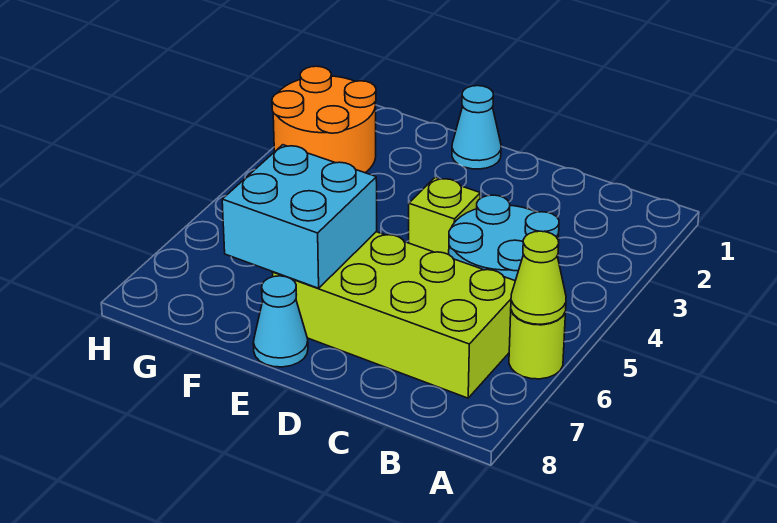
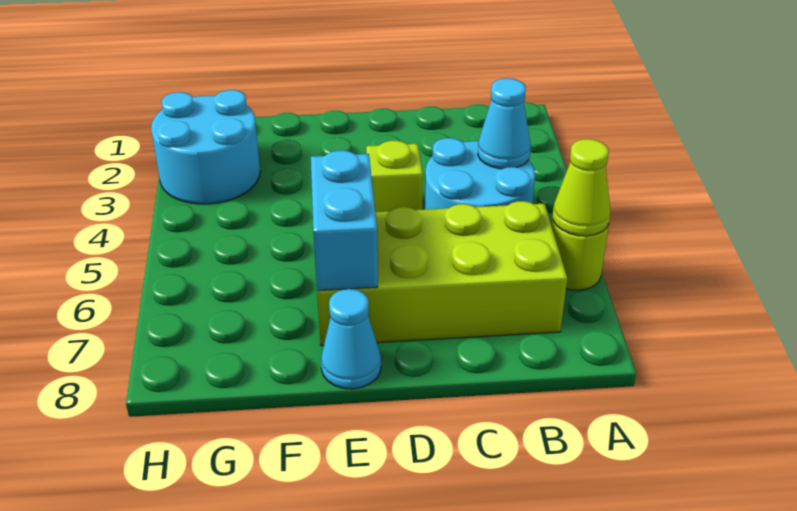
cyan 1x1 cone [452,86,501,169] -> cyan 1x1 cone moved to [478,78,531,169]
cyan 2x2 brick [222,145,377,288] -> cyan 1x2 brick [311,150,378,291]
orange 2x2 round brick [272,66,376,173] -> cyan 2x2 round brick [151,90,260,204]

